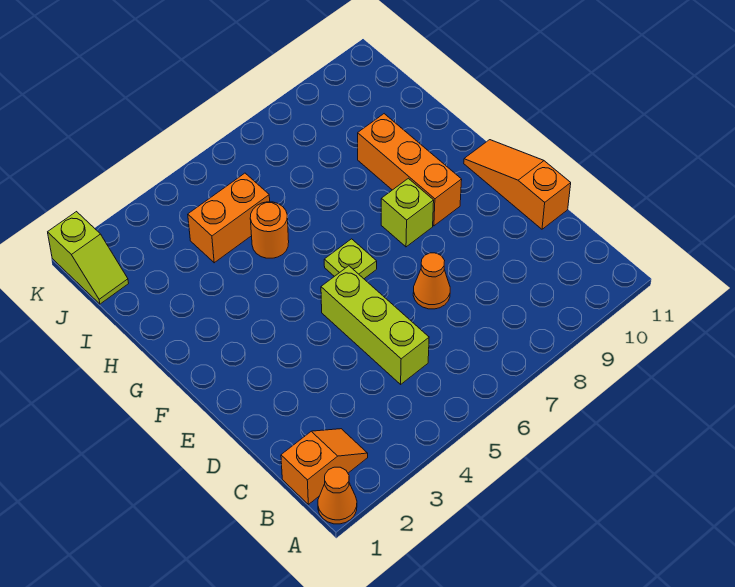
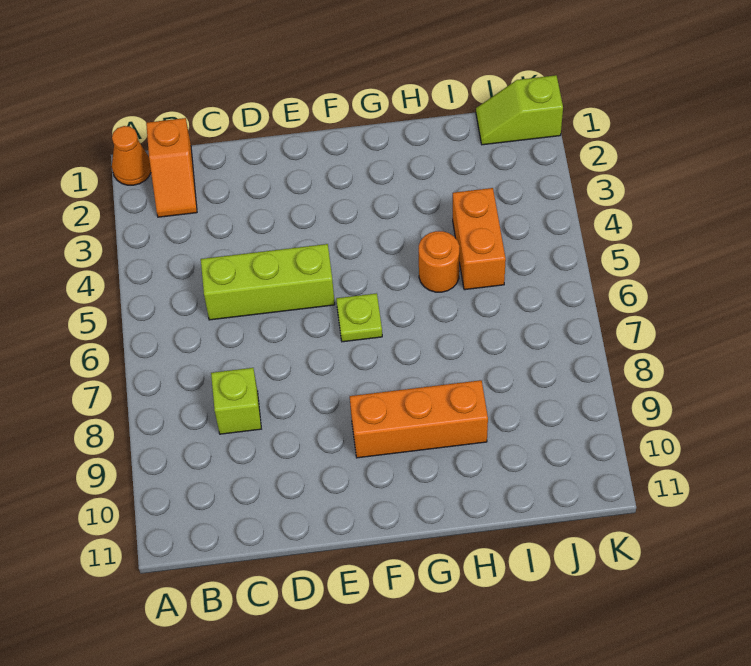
orange 1x1 cone [413,253,450,309] -> none
orange 1x3 slope [464,140,571,229] -> none
lime 1x1 brick [381,178,434,247] -> lime 1x1 brick moved to [211,368,261,434]

